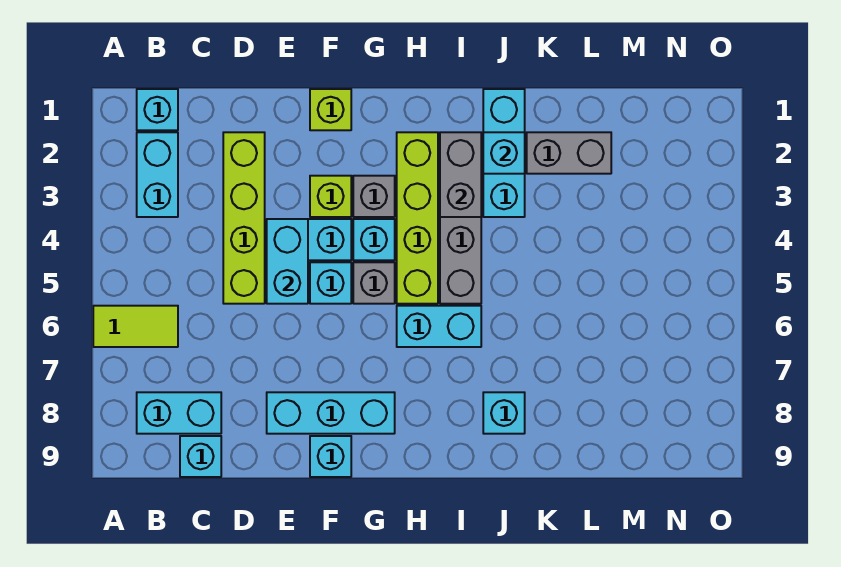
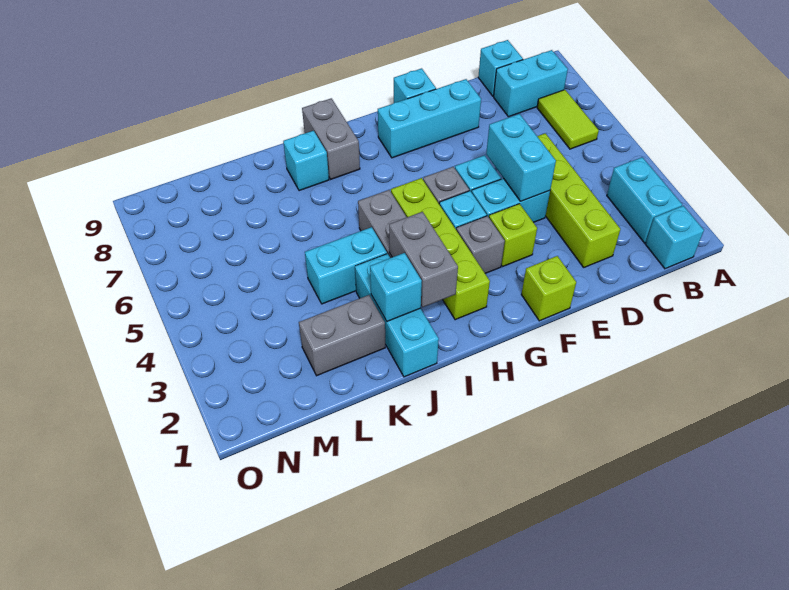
lime 1x2 tile [93,306,178,347] -> lime 1x2 tile turned to [537,90,599,149]
cyan 1x2 brick [397,306,481,347] -> cyan 1x2 brick moved to [305,227,387,304]
none -> grey 1x2 brick [302,98,360,179]

